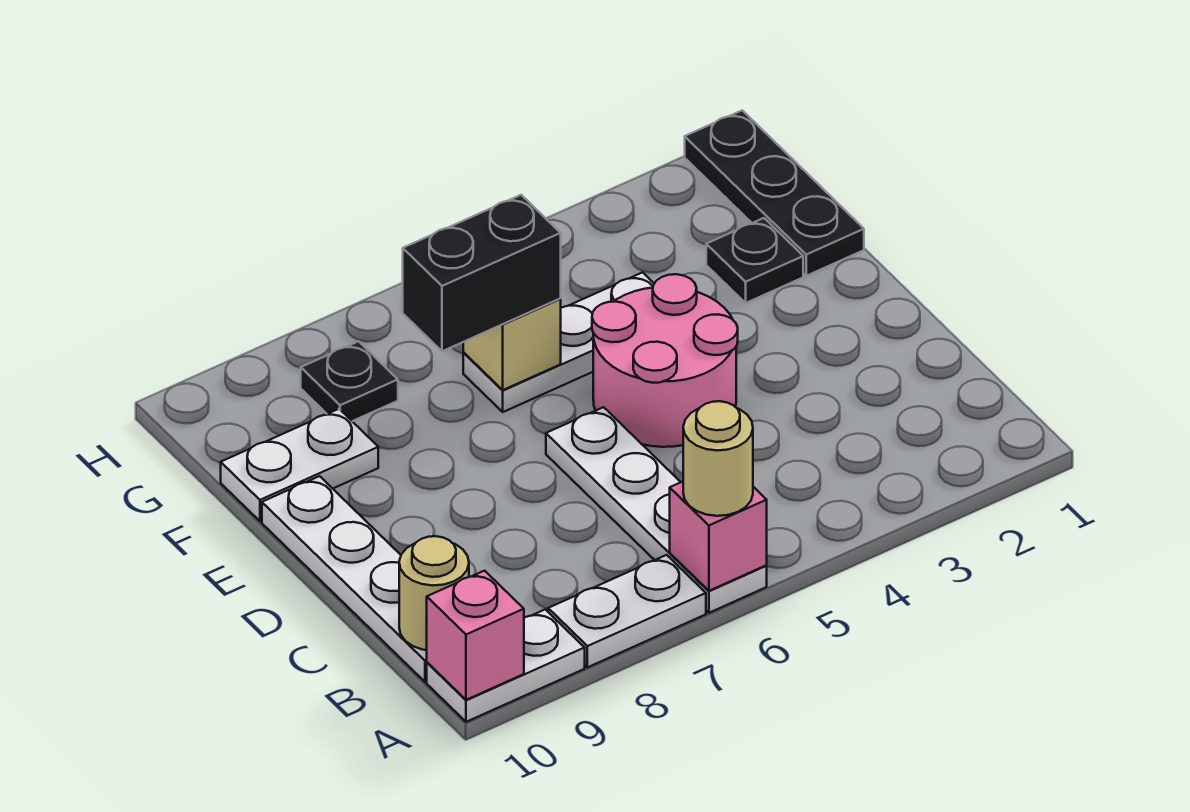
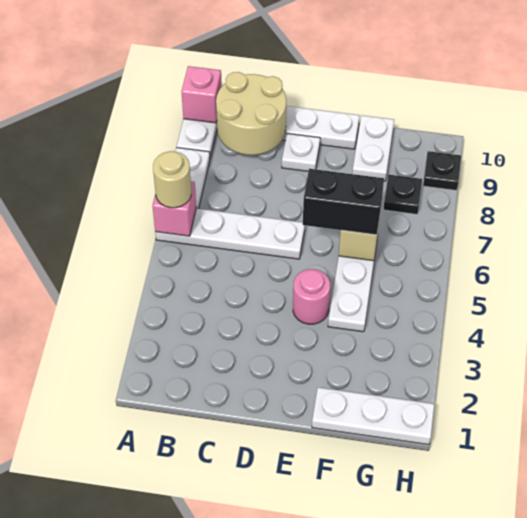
tan 1x1 round brick [399,536,469,650] -> tan 2x2 round brick [216,72,286,155]
pink 2x2 round brick [592,274,738,447] -> pink 1x1 round brick [293,269,330,324]
none -> white 1x1 plate [282,134,320,171]
black 1x3 plate [685,110,864,276] -> white 1x3 plate [312,387,434,445]
black 1x1 plate [706,218,803,303] -> black 1x1 plate moved to [423,151,461,190]
black 1x2 brick [403,195,561,351] -> black 1x2 brick turned to [303,169,384,235]

